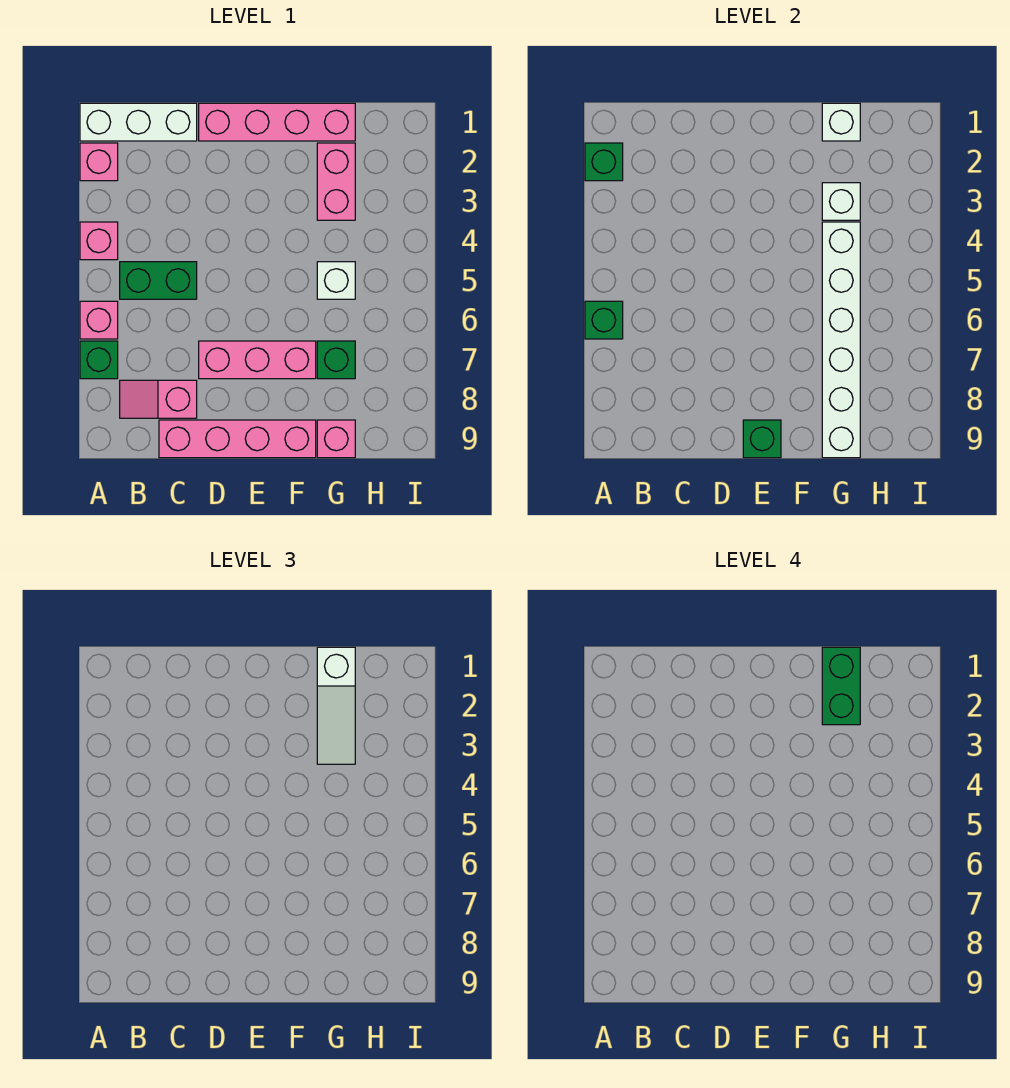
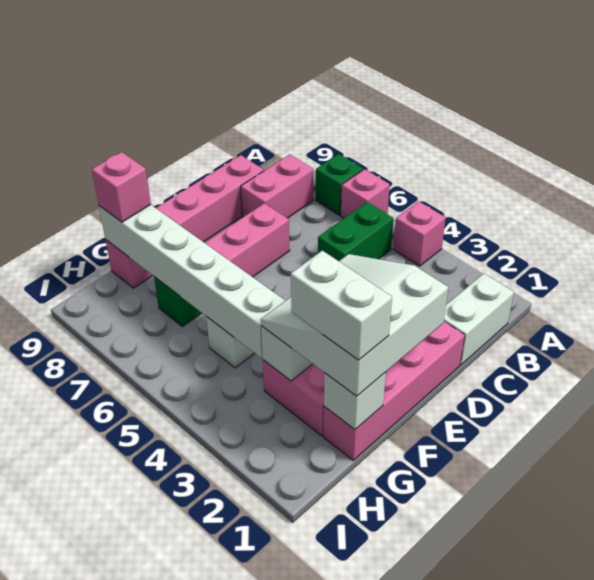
white 1x3 brick [80,103,197,141] -> white 1x2 brick [444,274,514,365]
pink 1x1 brick [80,143,118,181] -> pink 1x1 brick moved to [92,152,151,222]
green 1x1 brick [585,143,623,181] -> none
green 1x1 brick [585,301,623,339] -> none
pink 1x2 slope [120,380,197,418] -> pink 1x2 brick [241,155,313,218]
green 1x1 brick [743,420,781,458] -> none
white 1x3 slope [317,647,355,764] -> white 3x3 slope [261,254,448,396]
green 1x2 brick [822,647,860,725] -> white 1x2 brick [291,251,392,360]

